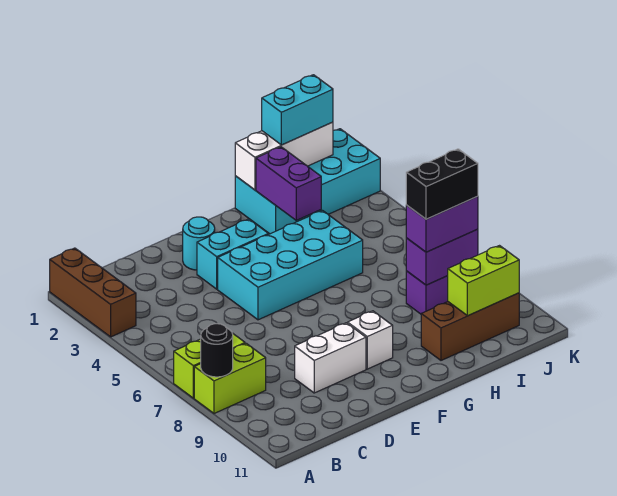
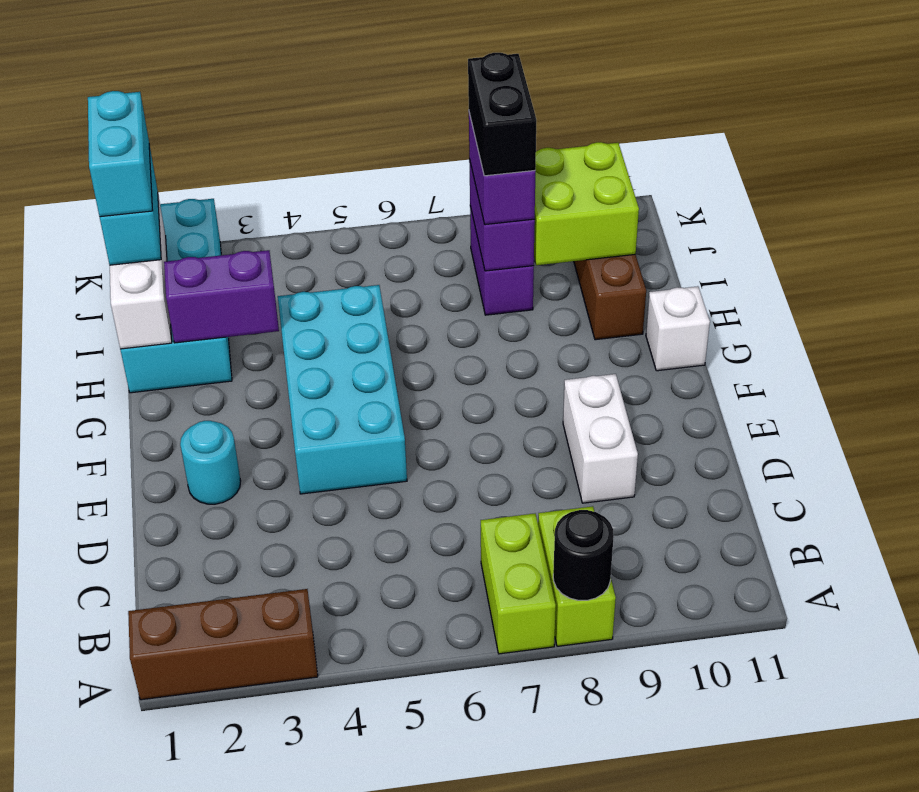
cyan 1x2 brick [197,219,268,289] -> cyan 1x2 brick moved to [88,91,153,217]
white 1x1 brick [348,311,393,369] -> white 1x1 brick moved to [646,286,710,371]
lime 1x2 brick [448,246,519,316] -> lime 2x2 brick [534,142,639,265]

